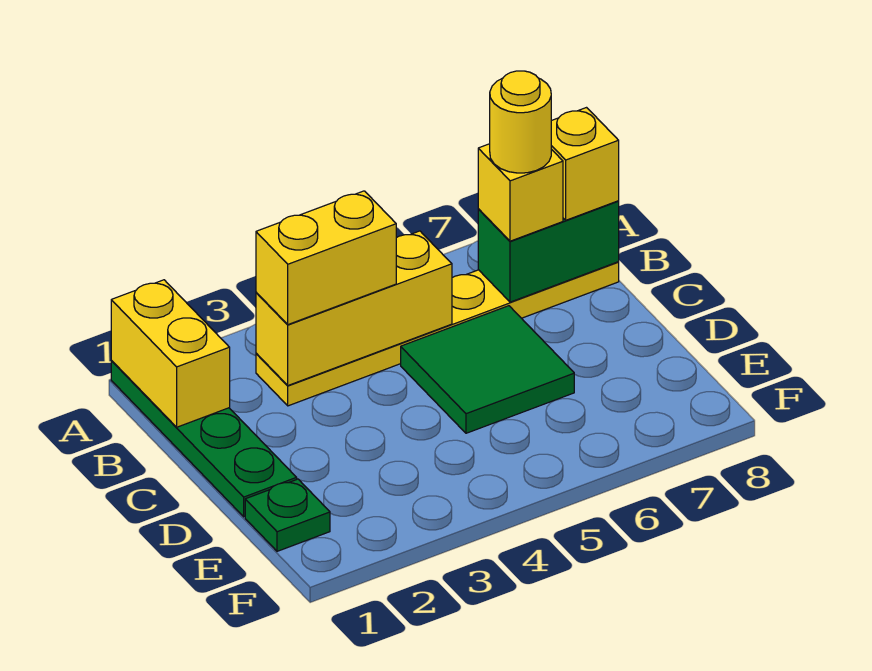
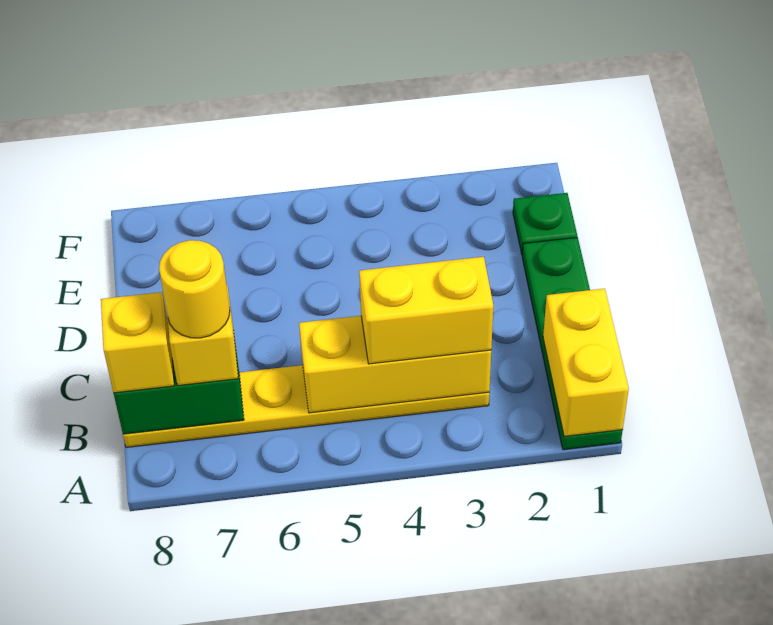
green 2x2 tile [401,306,574,433] -> none

